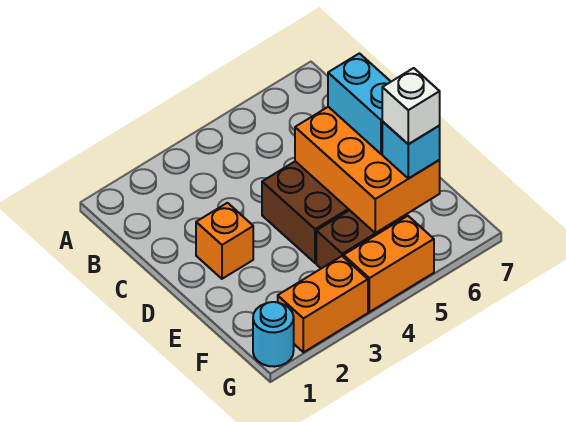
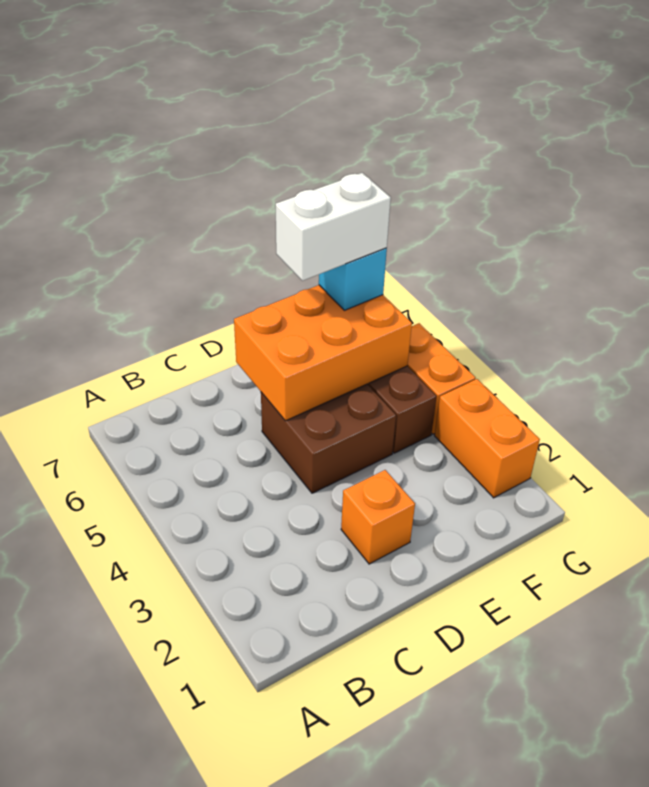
cyan 1x2 brick [328,53,391,154] -> none
white 1x1 brick [382,68,440,144] -> white 1x2 brick [276,173,391,281]
cyan 1x1 round brick [253,302,294,367] -> none

